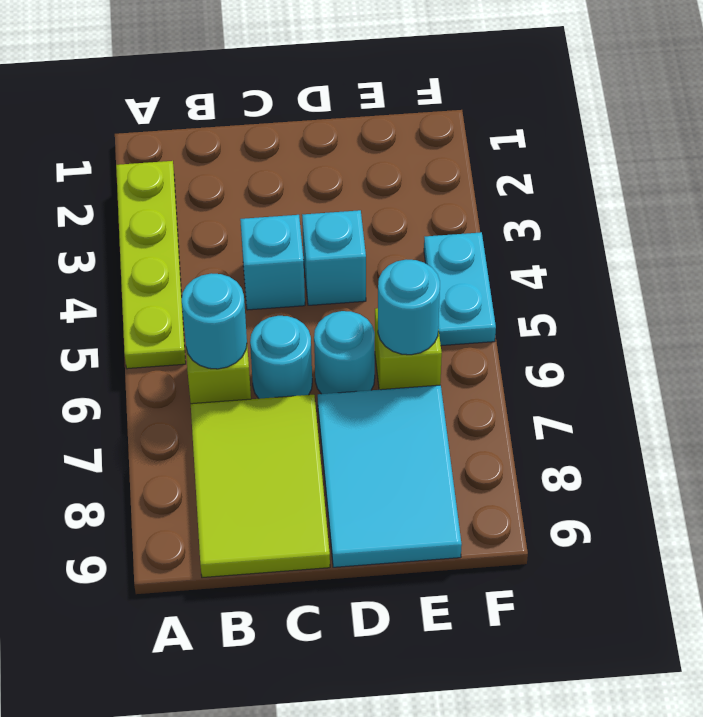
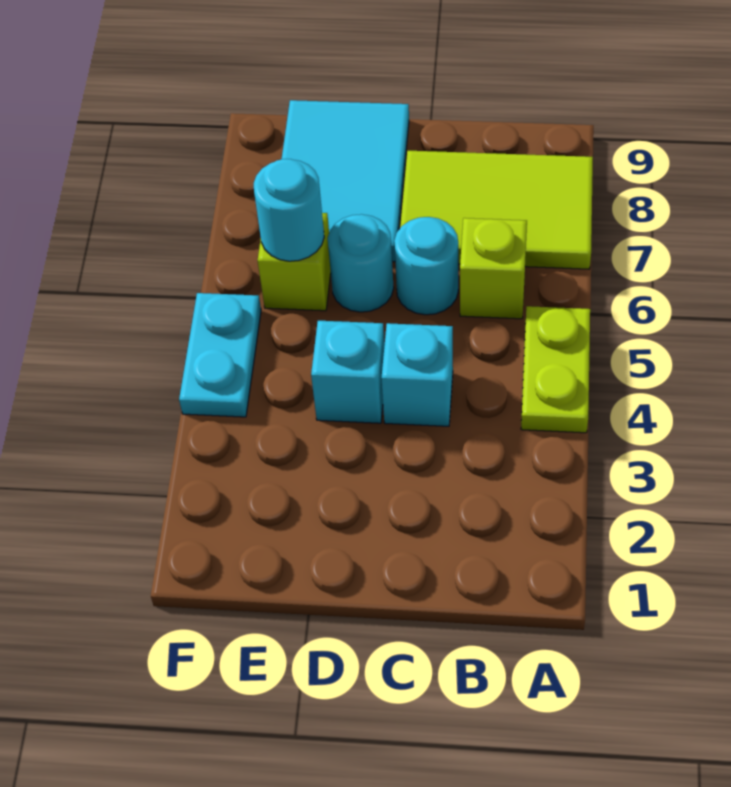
lime 1x4 plate [116,161,186,369] -> lime 1x2 plate [521,306,590,433]
cyan 1x1 round brick [182,273,247,369] -> none
lime 2x3 tile [191,395,330,578] -> lime 2x3 tile turned to [400,151,593,269]

